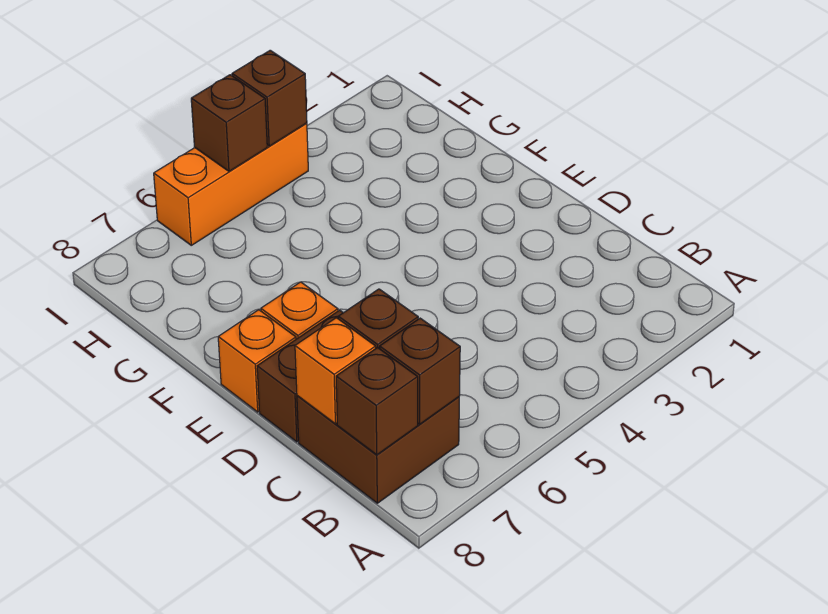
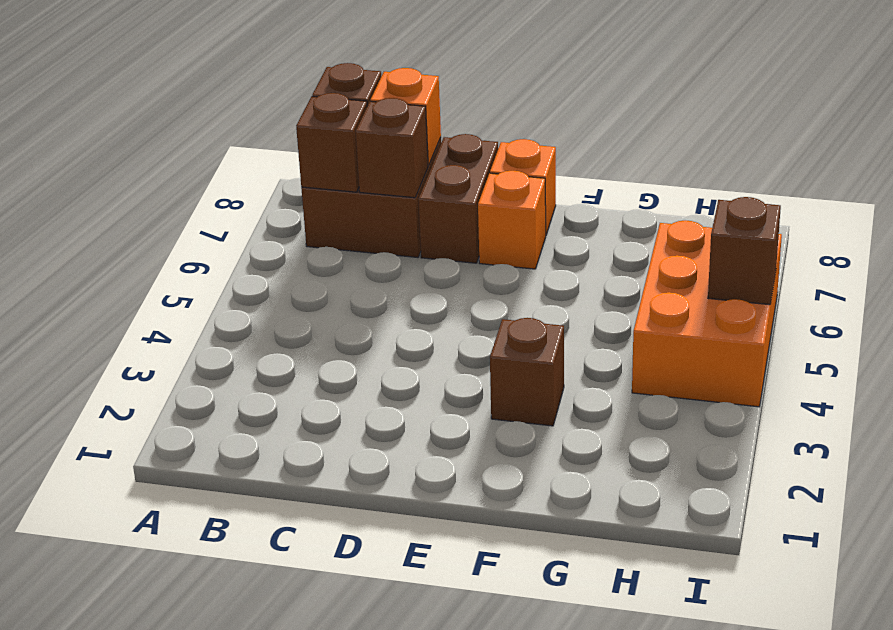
orange 1x3 brick [154,123,308,245] -> orange 2x3 brick [632,220,782,407]
brown 1x1 brick [232,50,307,146] -> brown 1x1 brick moved to [490,318,564,426]

